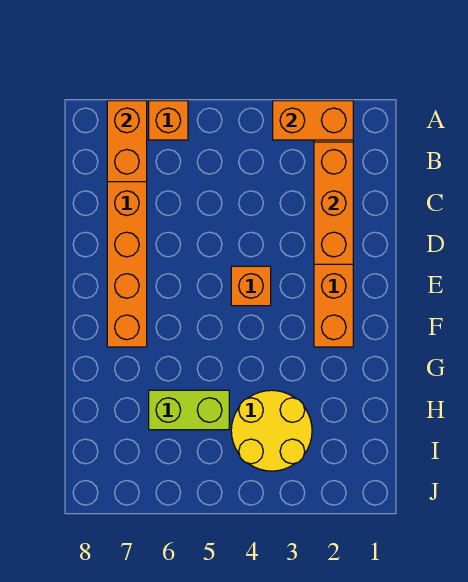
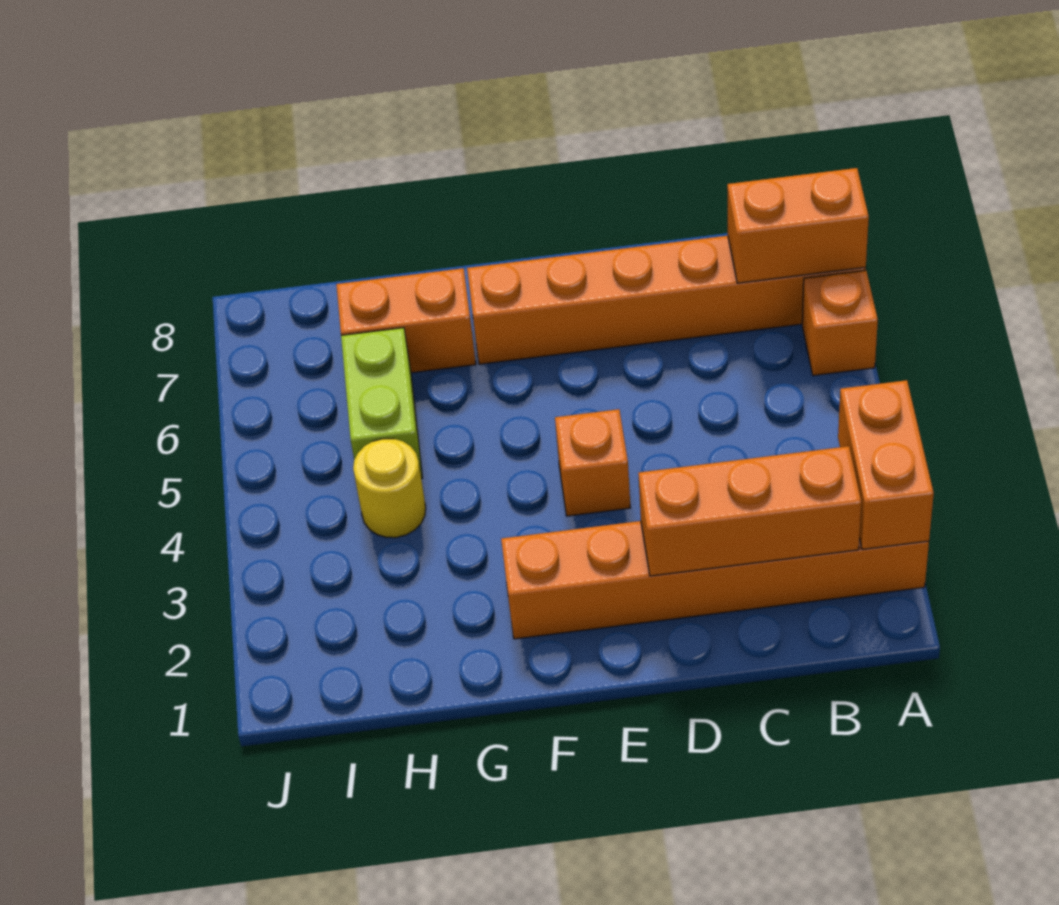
none -> orange 1x2 brick [336,268,476,373]
yellow 2x2 round brick [231,390,312,471] -> yellow 1x1 round brick [353,439,426,538]

